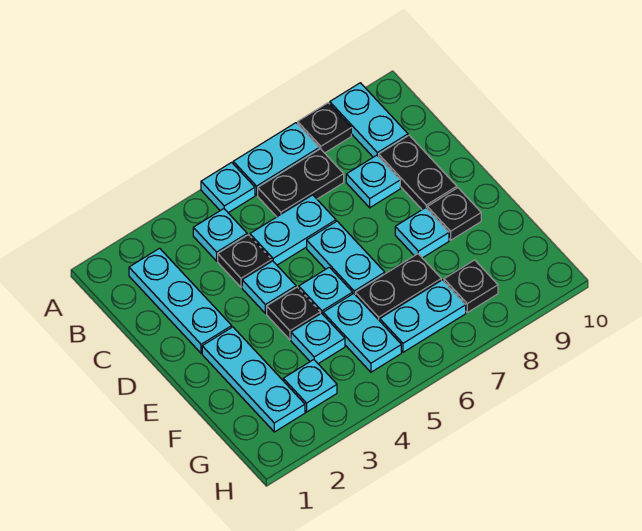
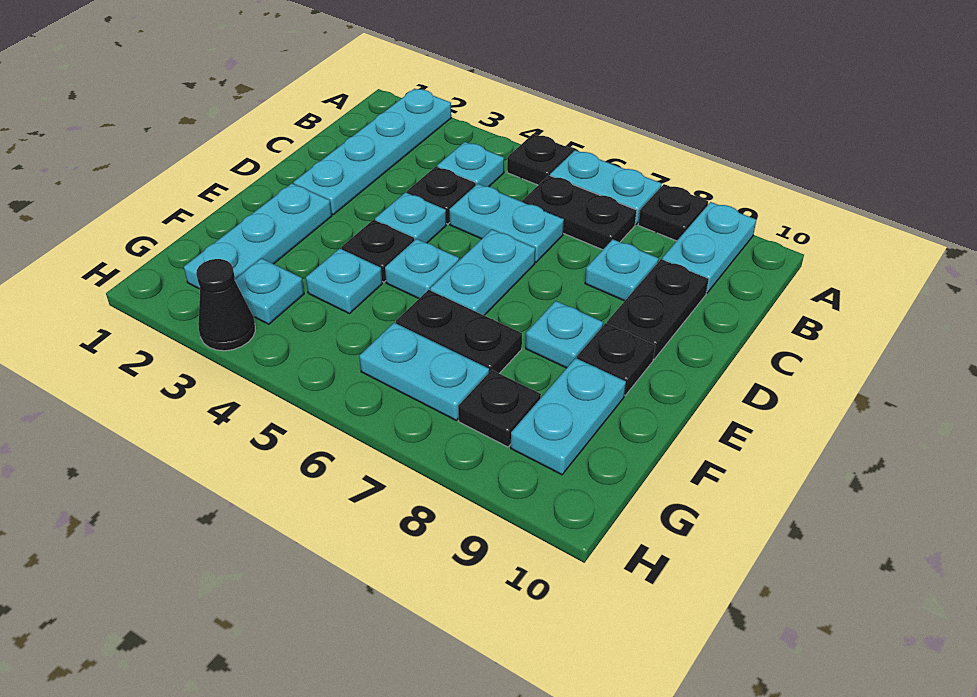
cyan 1x1 plate [201,162,255,213] -> black 1x1 plate [507,134,573,185]
cyan 1x3 plate [129,248,232,353] -> cyan 1x4 plate [293,89,451,214]
cyan 1x2 plate [323,294,401,372] -> cyan 1x2 plate moved to [511,358,626,475]
none -> black 1x1 cone [196,259,255,351]

